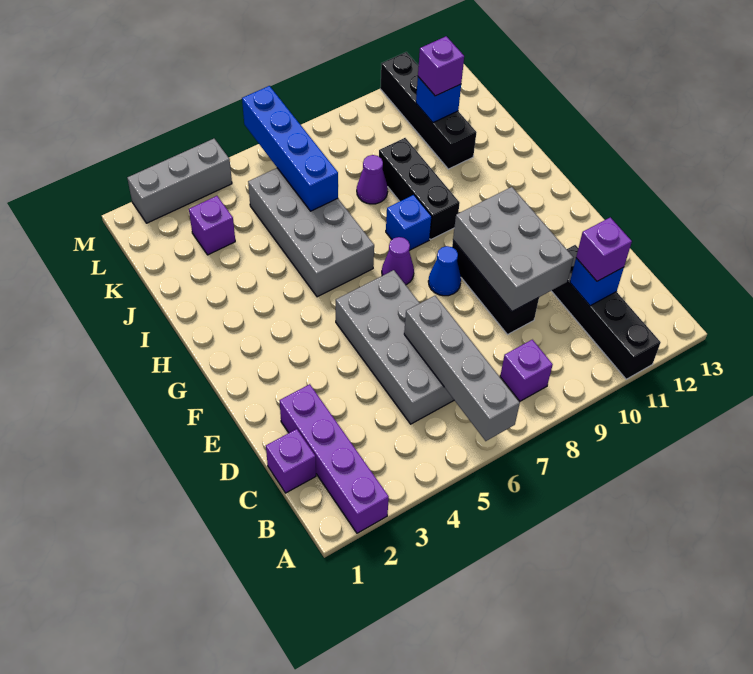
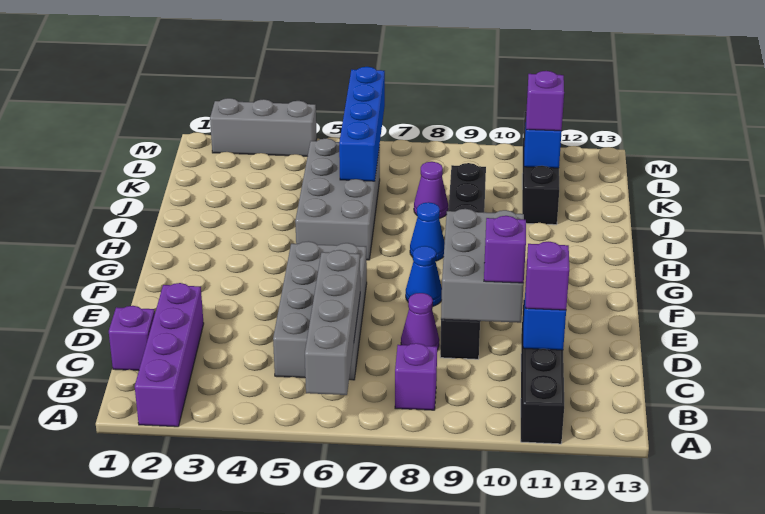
purple 1x1 cone [382,237,414,285] -> purple 1x1 cone moved to [401,293,439,350]
blue 1x1 brick [386,195,432,251] -> blue 1x1 cone [410,202,445,261]
purple 1x1 brick [189,196,235,255] -> purple 1x1 brick moved to [484,216,526,283]

